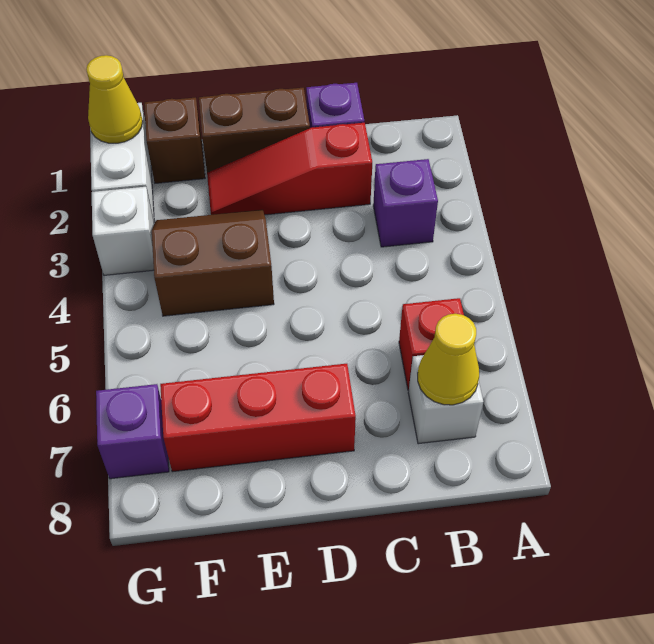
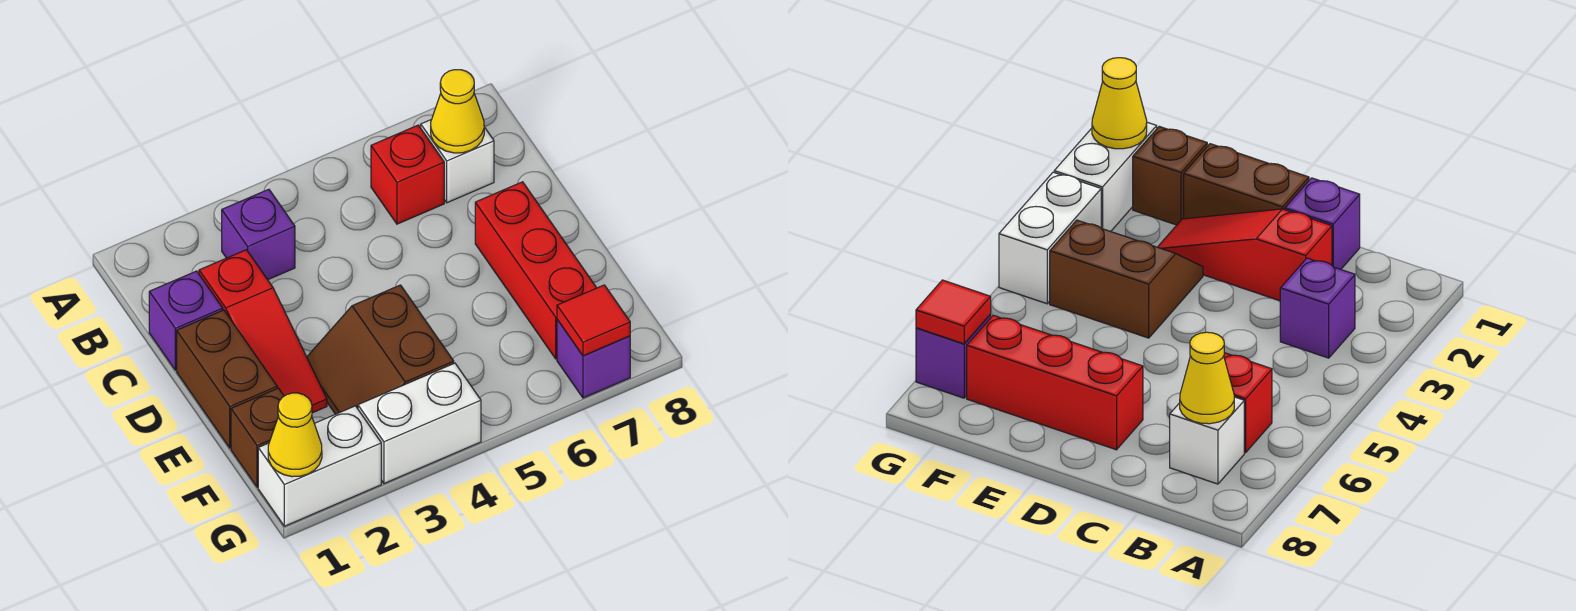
white 1x1 brick [92,187,154,275] -> white 1x2 brick [358,363,481,483]
none -> red 1x1 tile [557,285,630,356]

